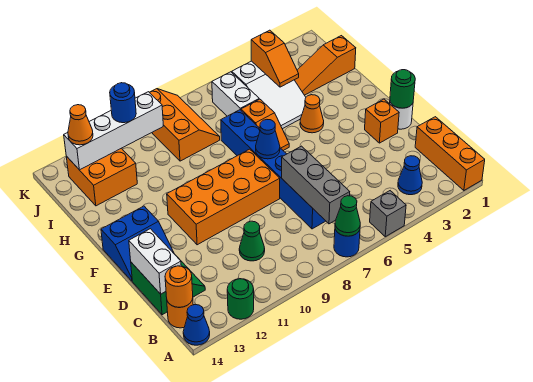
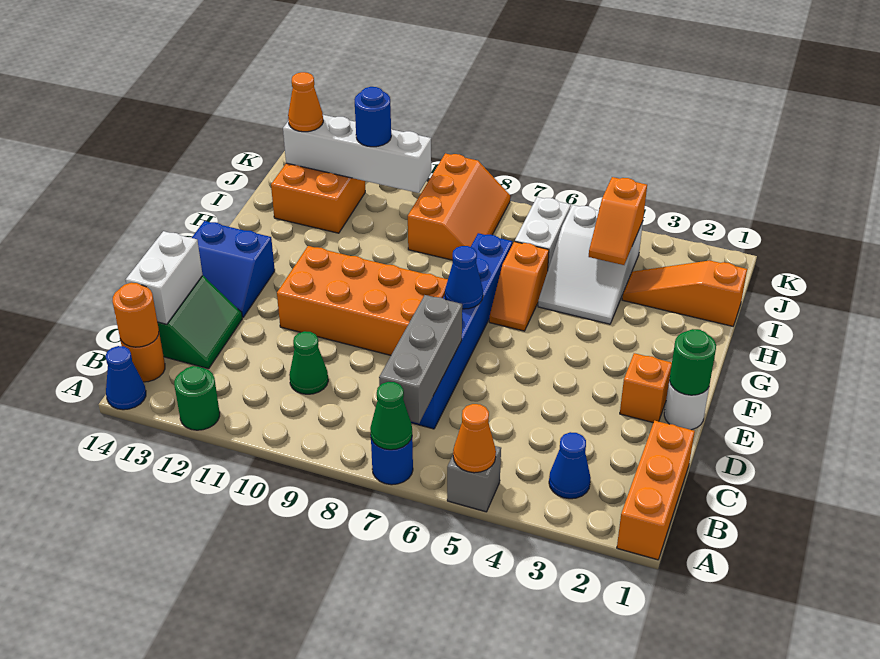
orange 1x1 cone [300,95,324,133] -> orange 1x1 cone moved to [453,404,496,473]

